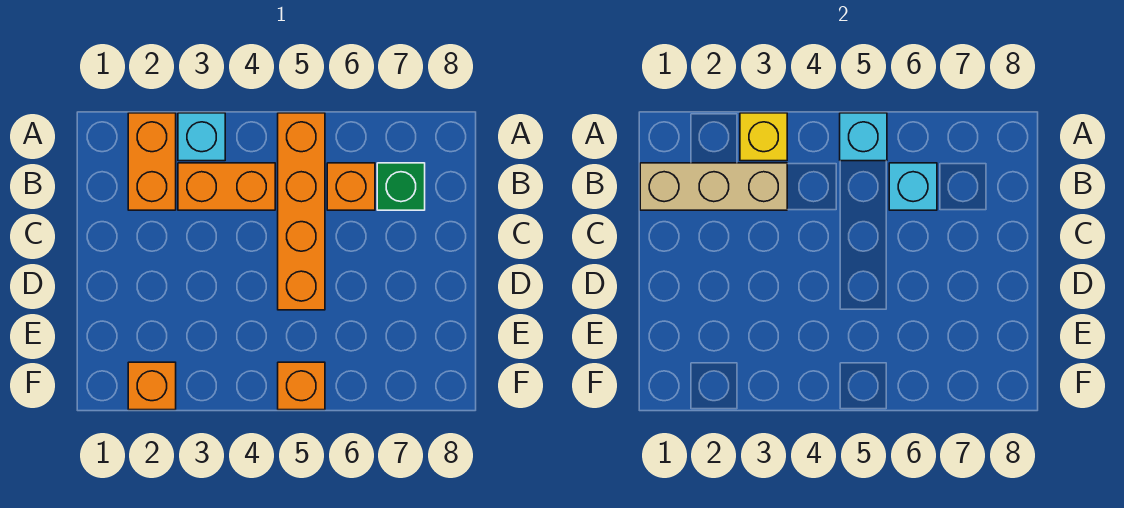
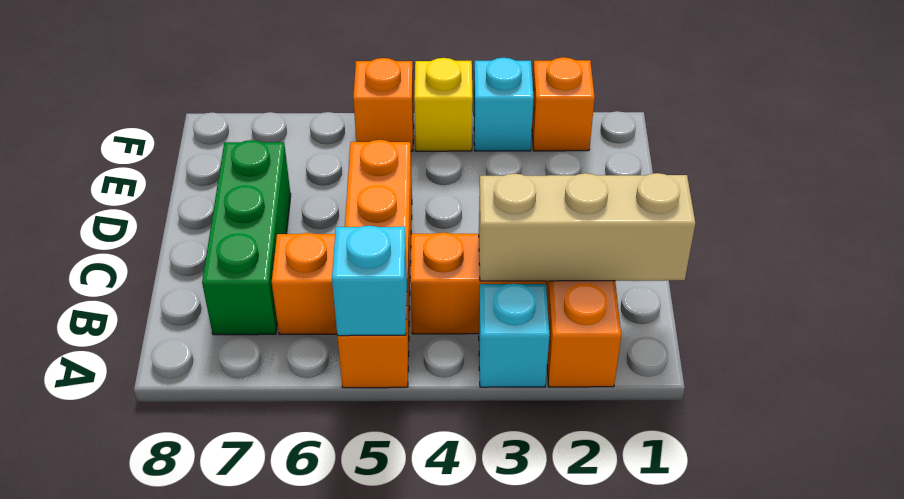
yellow 1x1 brick [740,113,787,161] -> yellow 1x1 brick moved to [414,58,473,151]
cyan 1x1 brick [889,163,937,210] -> cyan 1x1 brick moved to [474,58,534,151]
green 1x1 brick [377,163,425,210] -> green 1x3 brick [202,140,291,335]

